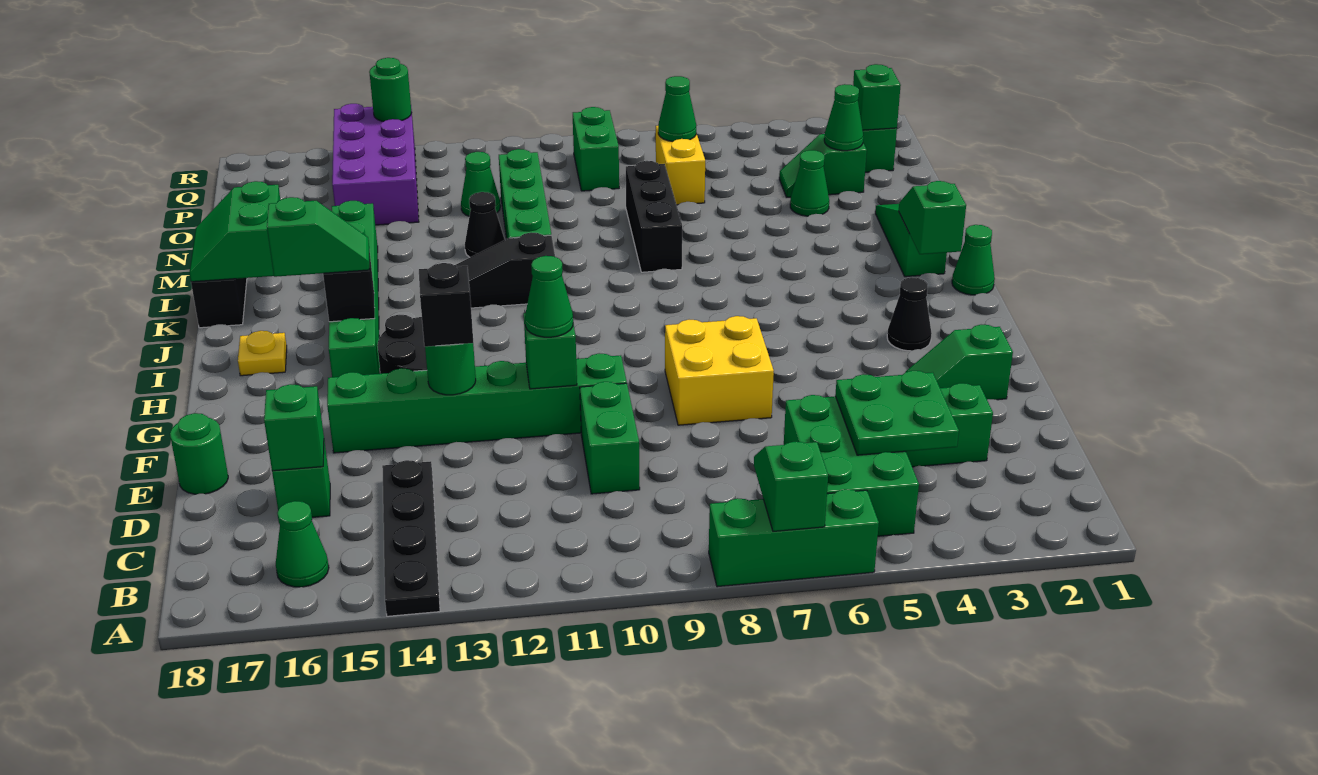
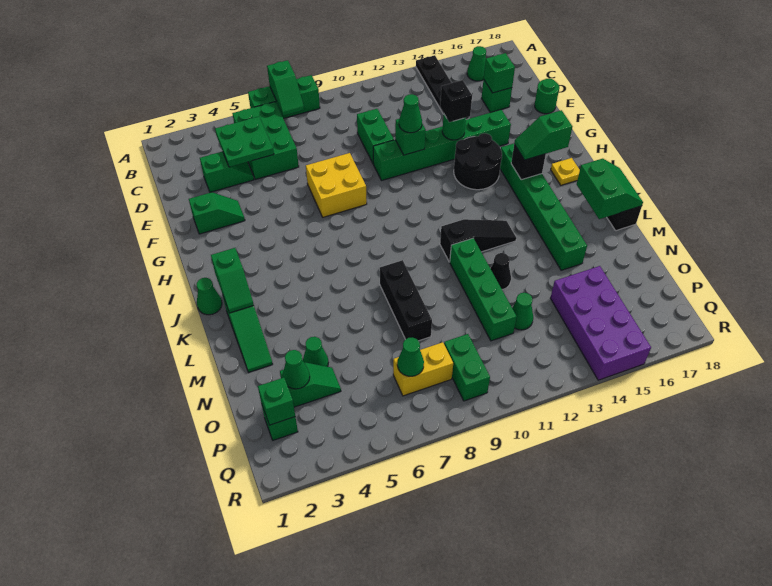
black 1x1 cone [887,277,932,351] -> none
yellow 1x2 brick [656,126,705,205] -> yellow 1x2 brick turned to [393,342,453,396]
green 1x1 round brick [369,58,412,122] -> none

